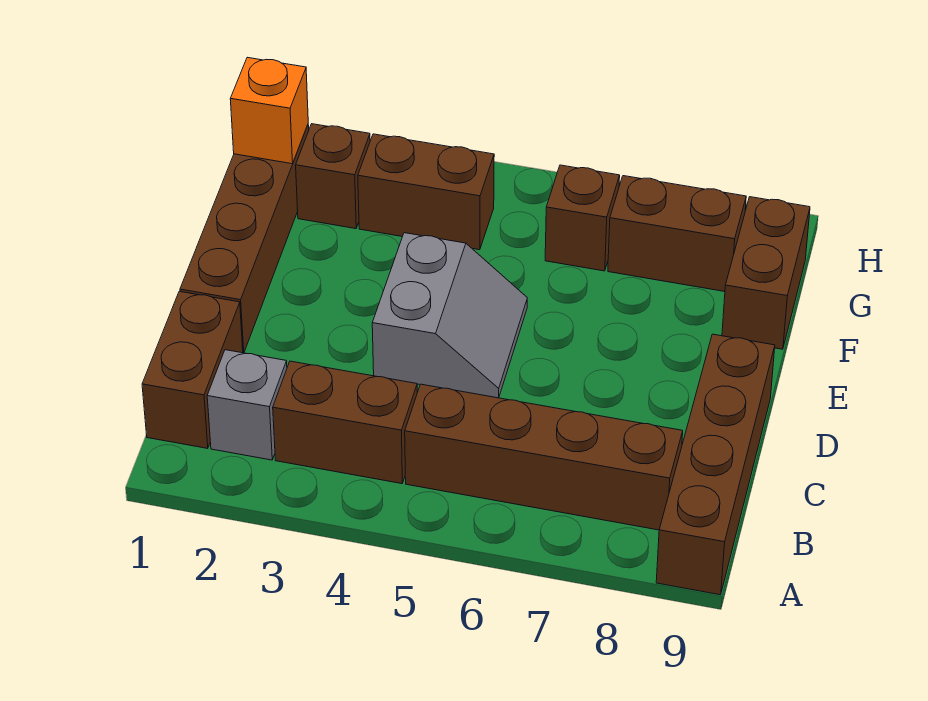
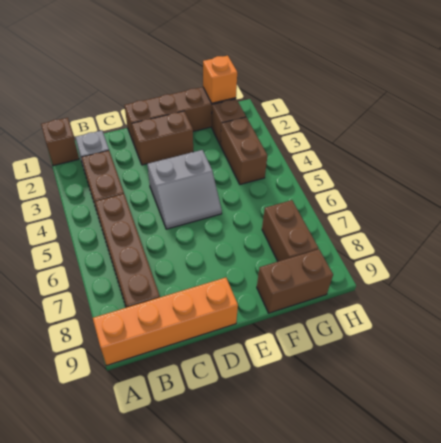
brown 1x4 brick [656,334,775,595] -> orange 1x4 brick [93,278,238,366]
brown 1x2 brick [142,291,243,449] -> brown 1x2 brick moved to [132,111,193,165]
brown 1x1 brick [545,165,620,271] -> brown 1x1 brick moved to [41,118,79,166]

